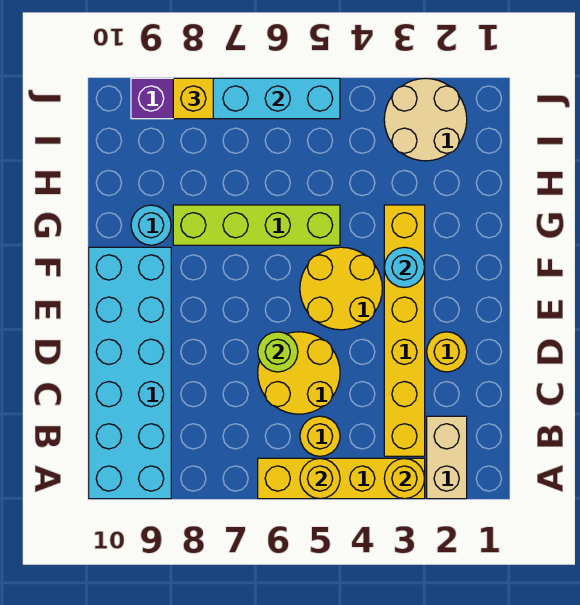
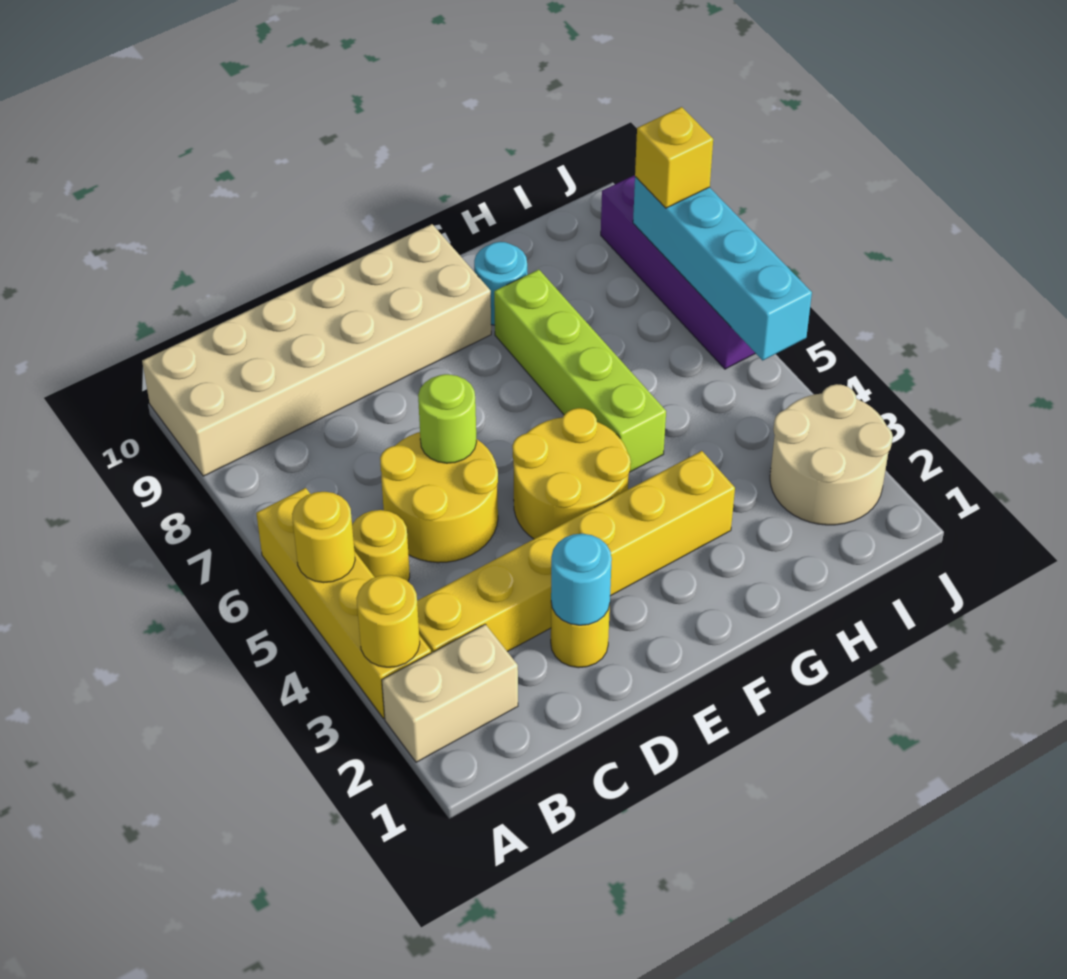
cyan 2x6 brick [89,247,171,499] -> tan 2x6 brick [142,224,491,476]
cyan 1x1 round brick [384,247,425,288] -> cyan 1x1 round brick moved to [551,534,612,625]

